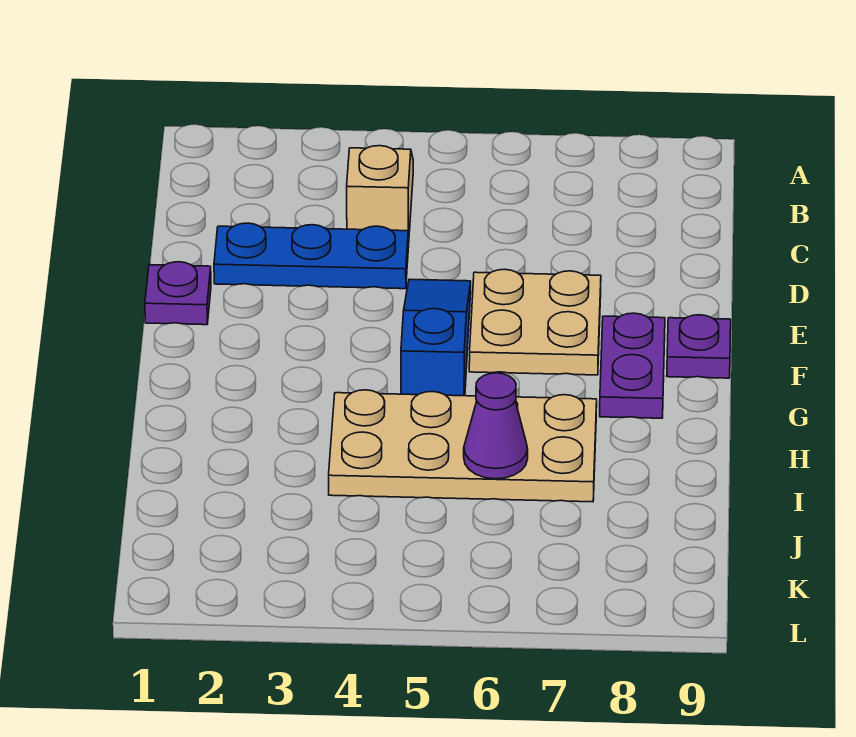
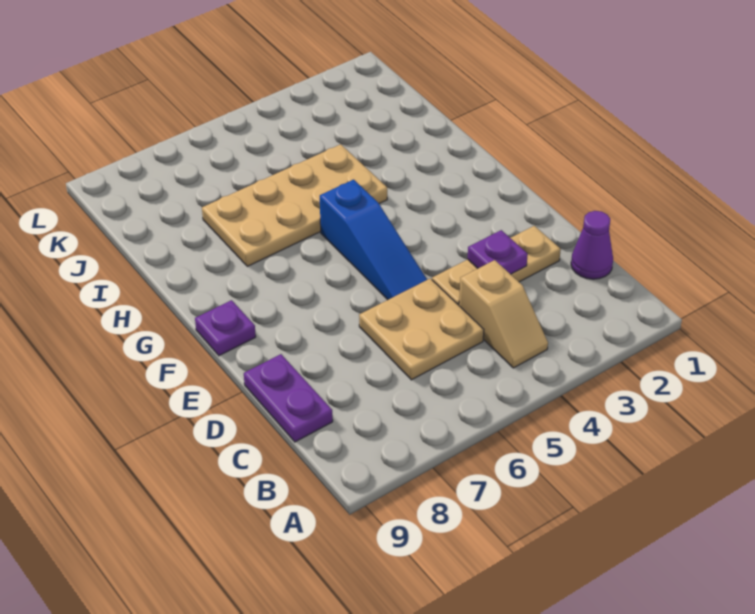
blue 1x3 plate [214,223,408,289] -> tan 1x3 plate [432,226,561,305]
purple 1x1 plate [145,262,211,325] -> purple 1x1 plate moved to [468,230,528,274]
tan 2x2 plate [469,269,601,375] -> tan 2x2 plate moved to [359,278,484,380]
purple 1x2 plate [600,313,665,418] -> purple 1x2 plate moved to [244,354,333,442]
purple 1x1 cone [464,373,528,479] -> purple 1x1 cone moved to [571,211,613,279]

